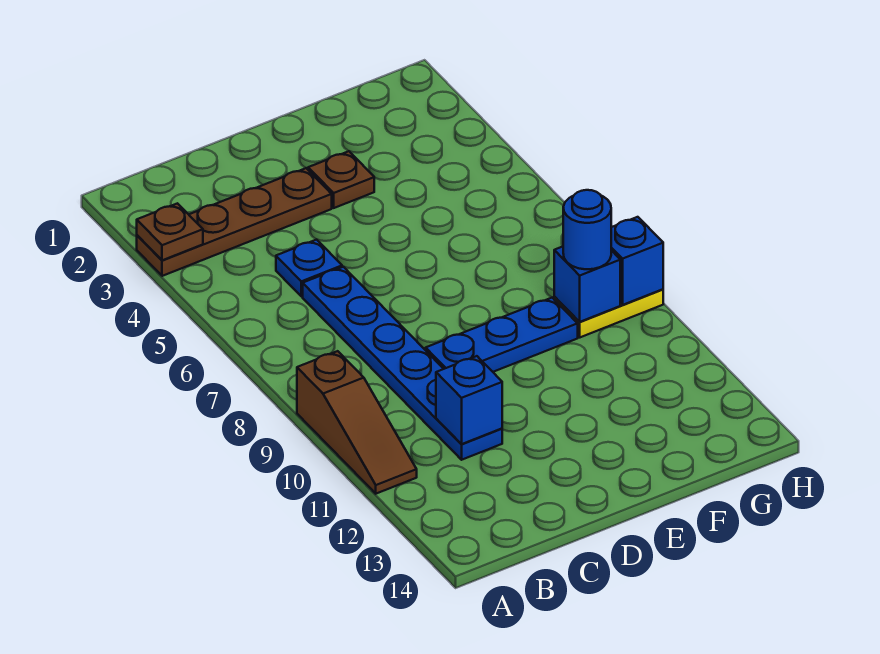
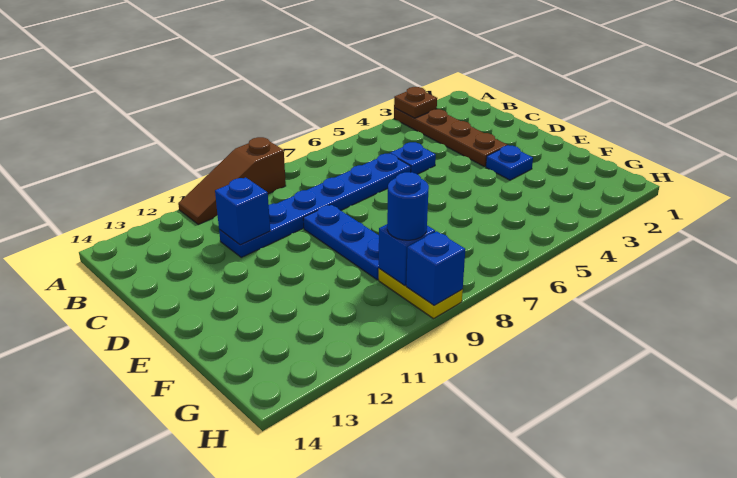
brown 1x1 plate [308,151,374,208] -> blue 1x1 plate [486,145,533,180]

